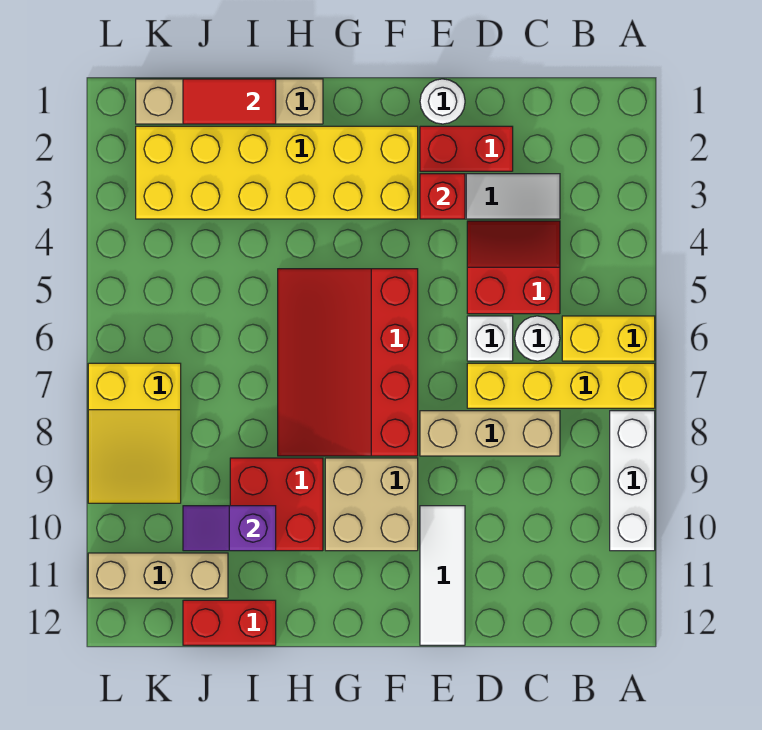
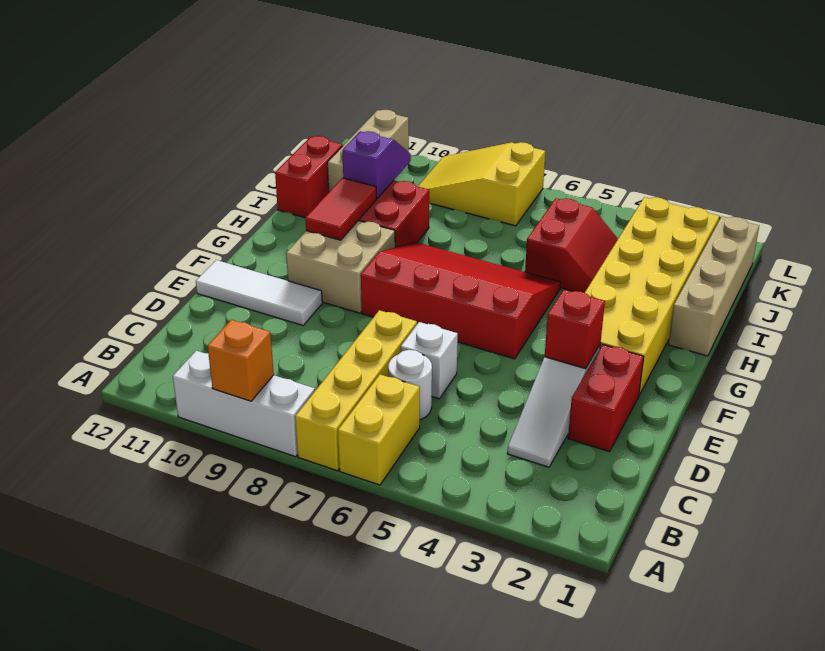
none -> orange 1x1 brick [208,320,274,401]
red 2x2 slope [467,221,560,314] -> red 2x2 slope moved to [525,198,618,293]
tan 1x3 brick [420,411,560,456] -> none
white 1x1 round brick [420,79,465,124] -> none
red 1x2 tile [183,79,276,124] -> red 1x2 tile moved to [305,178,377,240]

